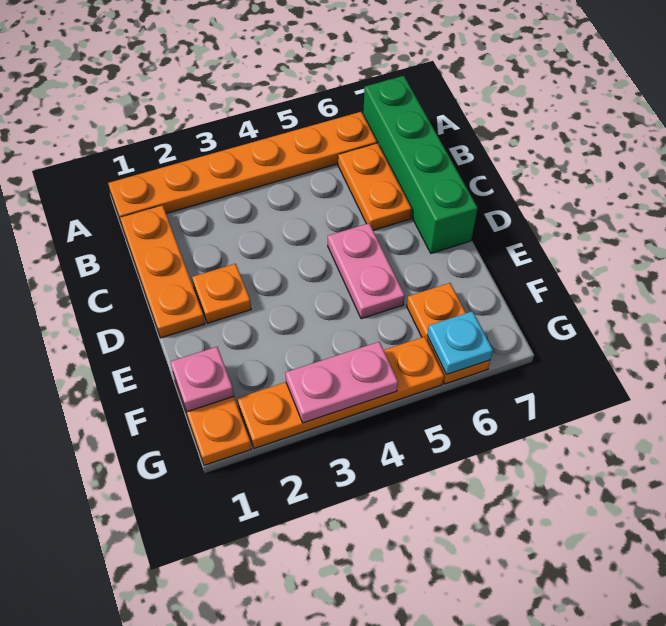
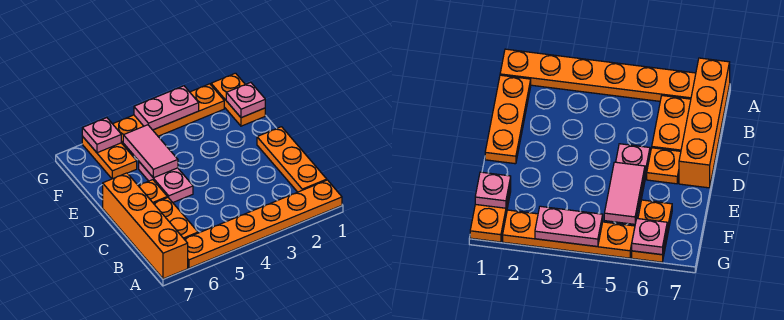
green 1x4 brick [363,76,478,253] -> orange 1x4 brick [103,173,188,279]
orange 1x1 plate [192,264,251,323] -> orange 1x1 plate moved to [138,180,167,203]
none -> pink 1x2 tile [123,125,178,178]
cyan 1x1 plate [427,311,493,375] -> pink 1x1 plate [82,118,121,153]

